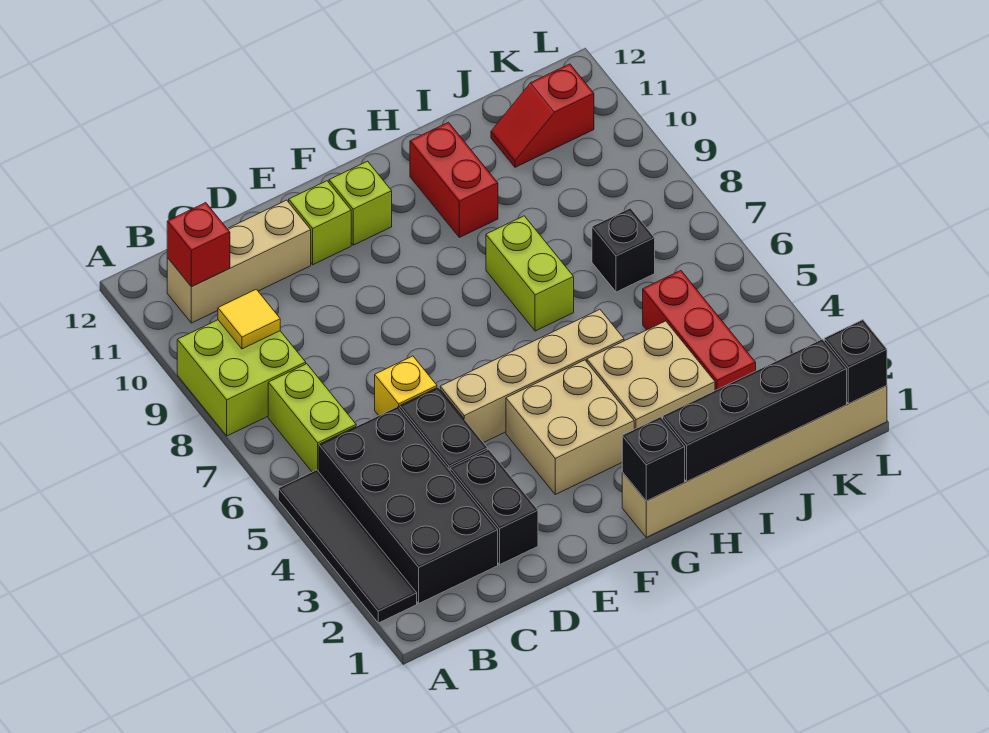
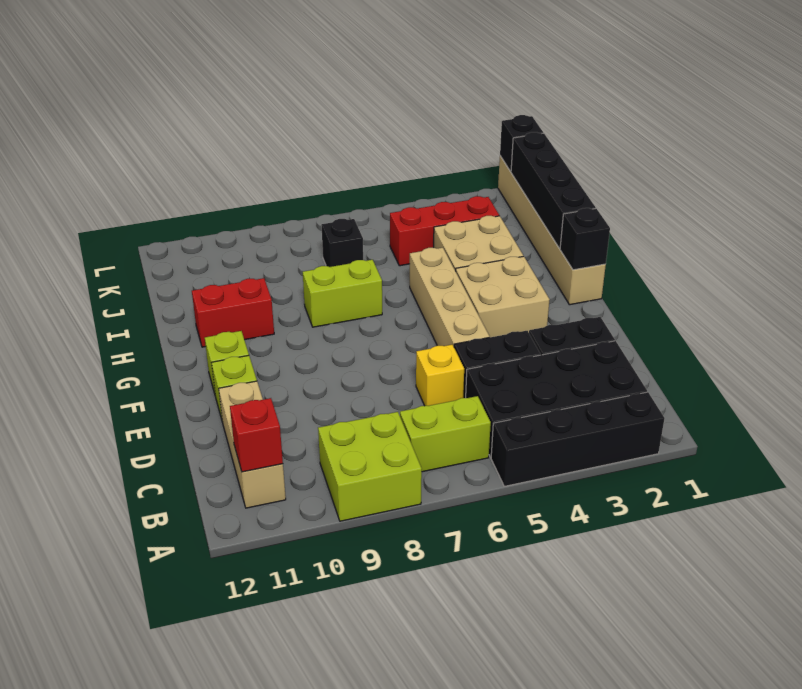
black 1x4 tile [278,470,417,623] -> black 1x4 brick [491,392,665,486]
yellow 1x1 tile [218,289,280,349] -> none
red 1x2 slope [491,64,594,167] -> none

